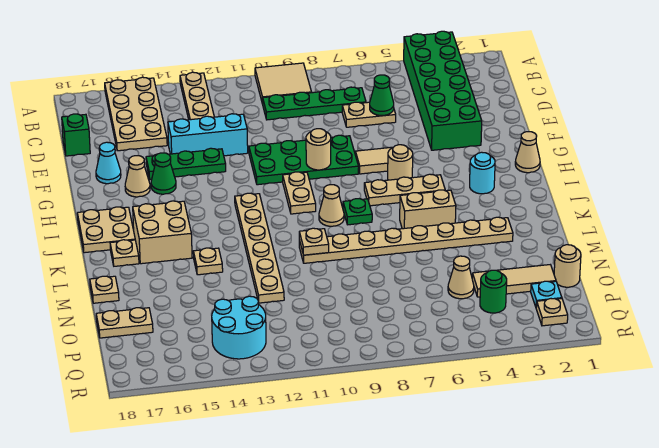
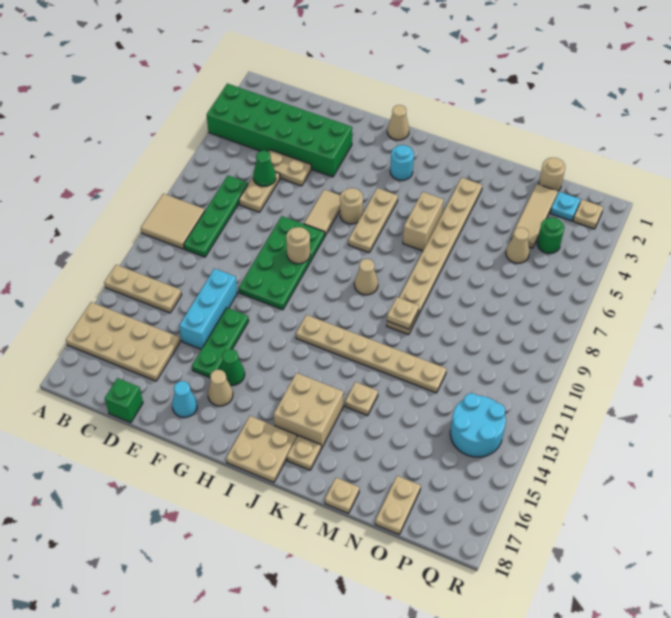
tan 1x2 plate [283,172,316,214] -> tan 1x2 plate moved to [269,150,311,186]
green 1x1 plate [343,199,372,225] -> none

